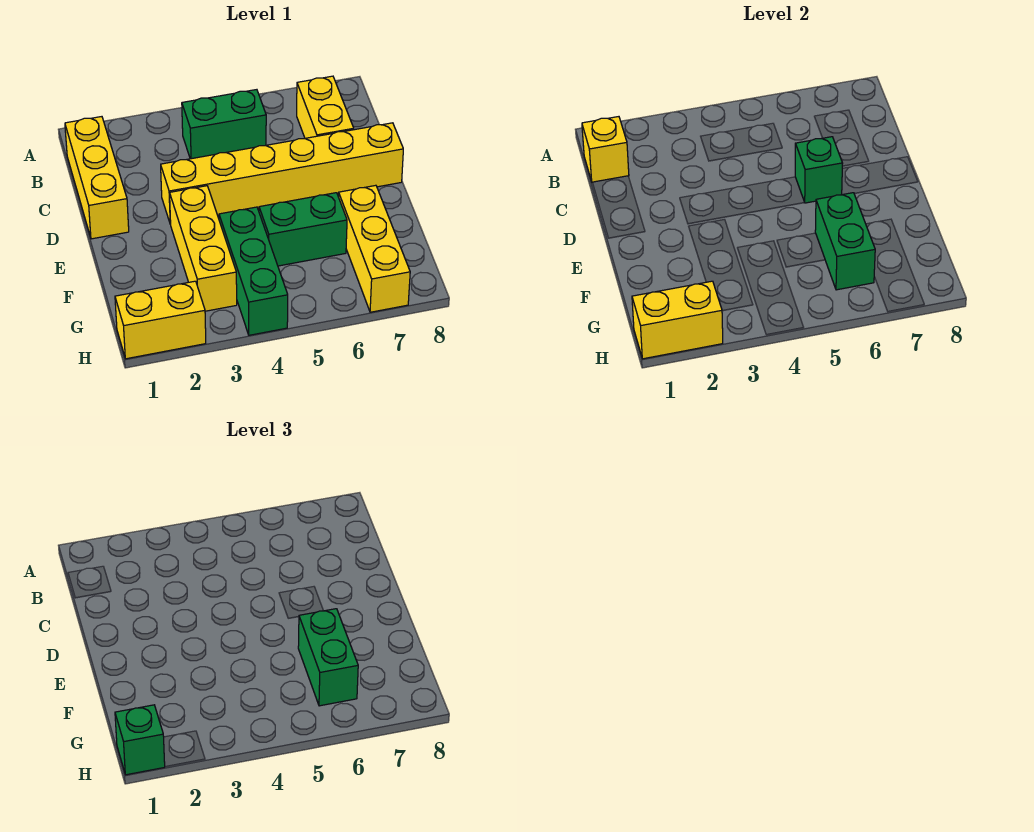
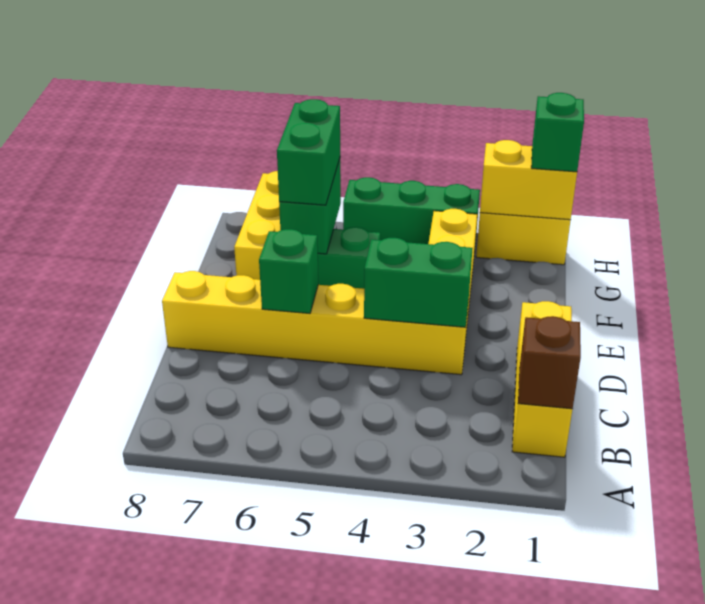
yellow 1x1 brick [582,117,629,182] -> brown 1x1 brick [518,316,581,409]
green 1x2 brick [182,90,266,159] -> green 1x2 brick moved to [364,238,473,327]
yellow 1x2 brick [297,76,354,138] -> none
green 1x3 brick [219,207,288,335] -> green 1x3 brick turned to [343,177,480,253]

